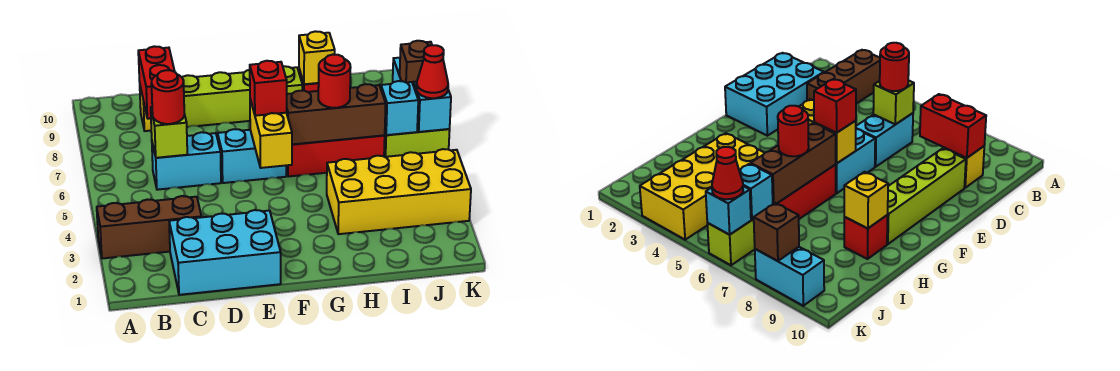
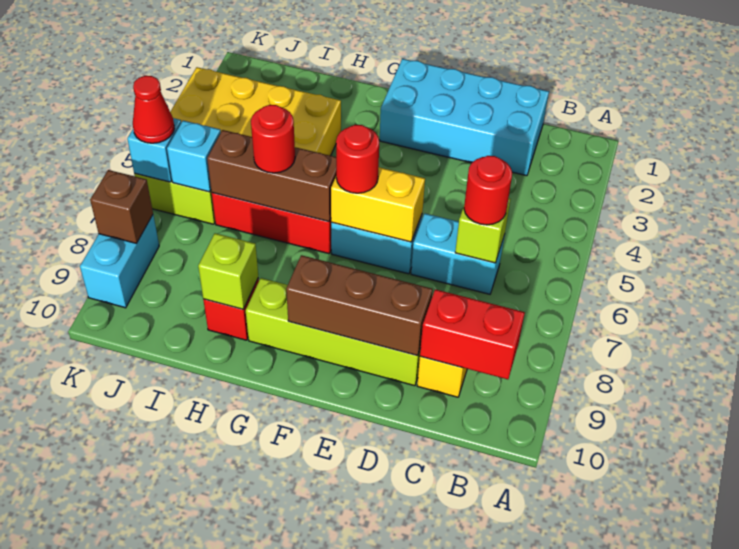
brown 1x3 brick [97,196,201,259] -> brown 1x3 brick moved to [286,255,433,356]
cyan 2x3 brick [169,210,281,295] -> cyan 2x4 brick [380,59,549,176]
red 1x2 brick [138,46,175,119] -> red 1x2 brick turned to [420,289,525,379]
yellow 1x2 brick [250,99,292,168] -> yellow 1x2 brick turned to [331,167,425,242]
red 1x1 brick [250,61,287,116] -> red 1x1 round brick [336,125,379,193]
yellow 1x1 brick [299,31,335,84] -> lime 1x1 brick [198,233,258,309]

